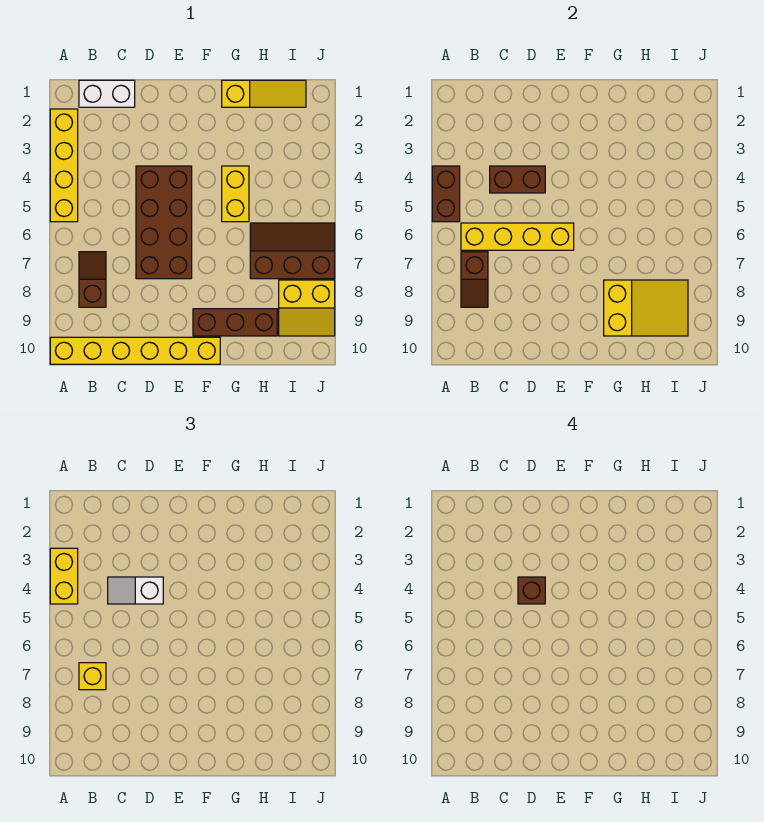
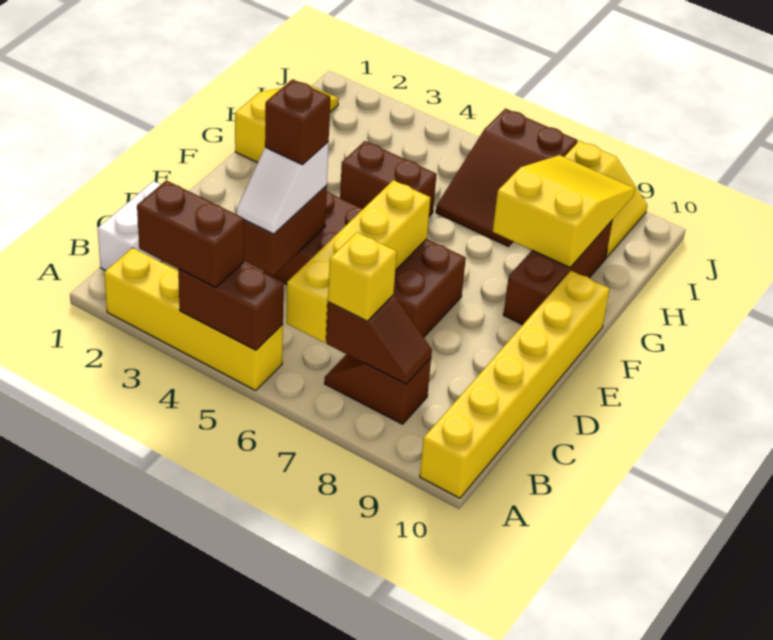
yellow 1x2 brick [50,548,78,604] -> brown 1x2 brick [137,180,244,288]
yellow 1x2 brick [222,166,249,222] -> brown 1x2 brick [340,141,436,216]
brown 2x3 slope [250,223,335,279] -> brown 2x3 slope turned to [436,109,578,246]

